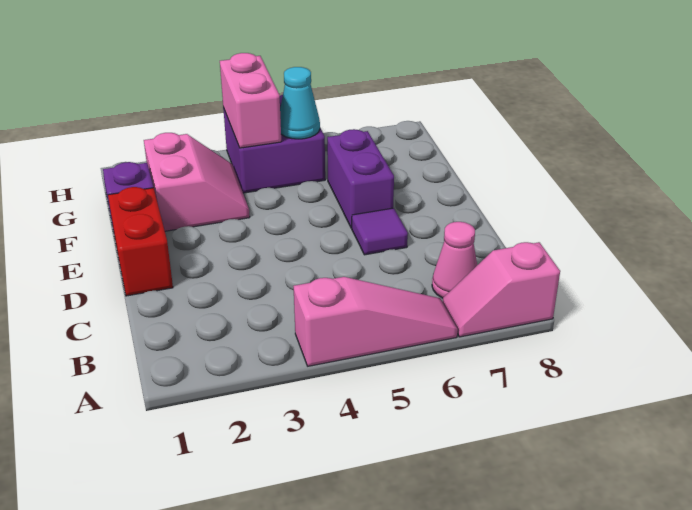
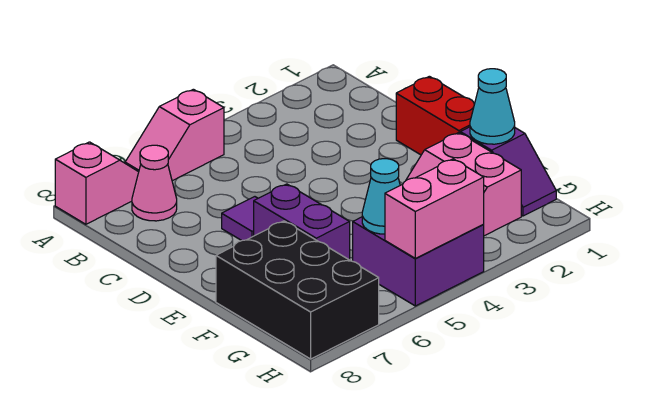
pink 1x3 slope [293,277,458,366] -> pink 1x2 slope [125,89,224,181]
none -> cyan 1x1 cone [470,69,515,144]
none -> black 2x3 brick [216,221,379,359]
pink 1x2 brick [220,53,281,148] -> pink 1x2 brick turned to [385,159,484,258]

